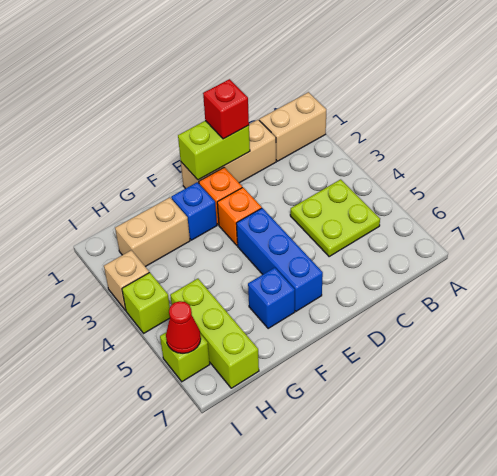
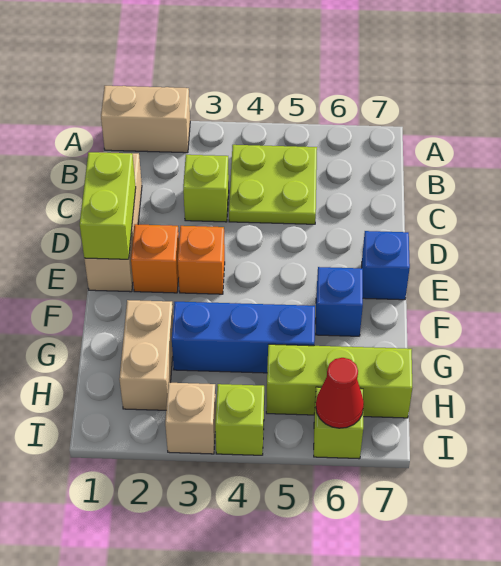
tan 1x2 brick [259,92,326,161] -> tan 1x2 brick turned to [101,86,190,153]
none -> lime 1x1 brick [183,155,229,222]
red 1x1 brick [203,79,249,139] -> none
blue 1x3 brick [236,208,323,311] -> blue 1x3 brick moved to [172,302,315,373]
blue 1x1 brick [171,182,217,240] -> blue 1x1 brick moved to [362,231,410,300]

